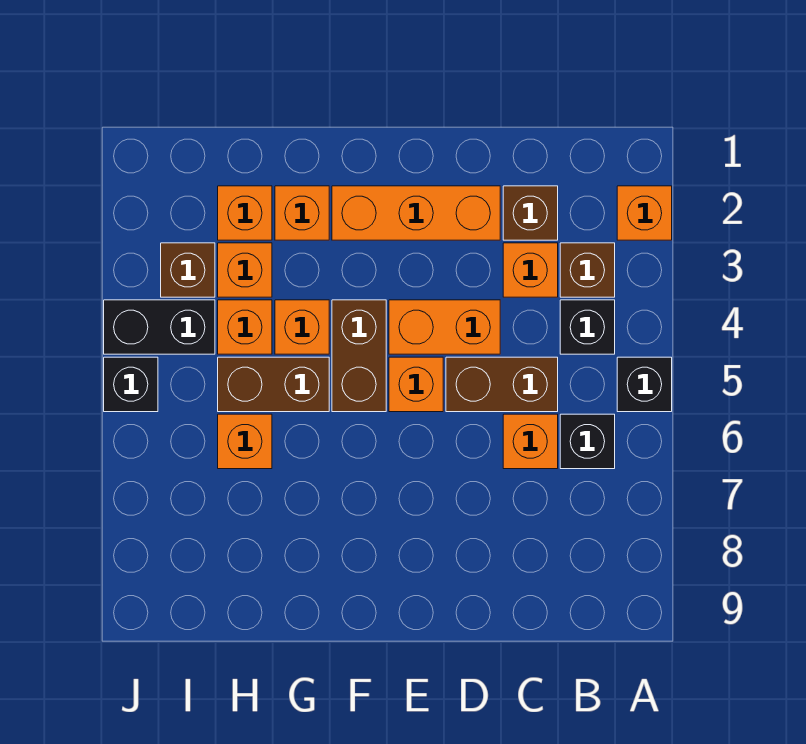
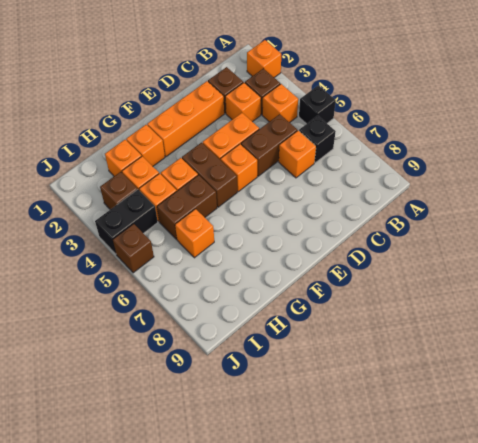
black 1x1 brick [560,300,615,354] -> orange 1x1 brick [262,84,298,123]
black 1x1 brick [104,357,158,412] -> brown 1x1 brick [113,224,154,273]

